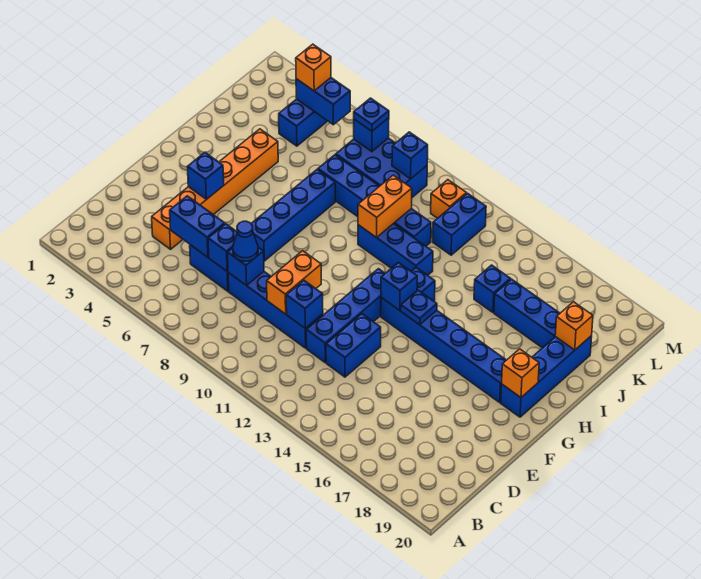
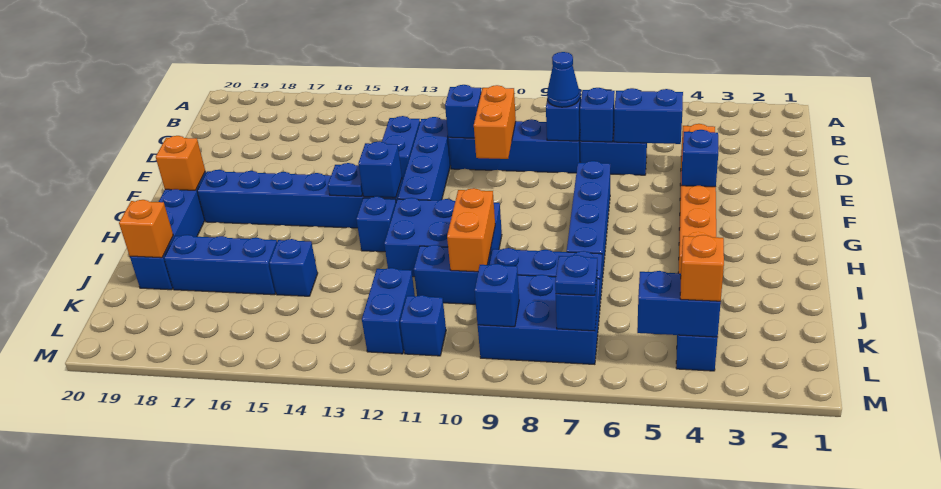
blue 1x3 brick [358,224,433,275] -> blue 2x3 brick [384,198,502,277]
orange 1x1 brick [431,180,466,218] -> blue 1x1 brick [400,295,446,356]

